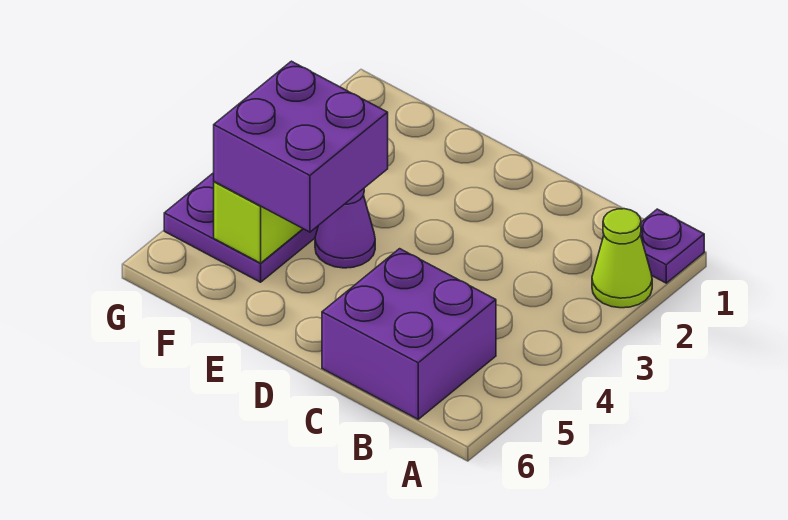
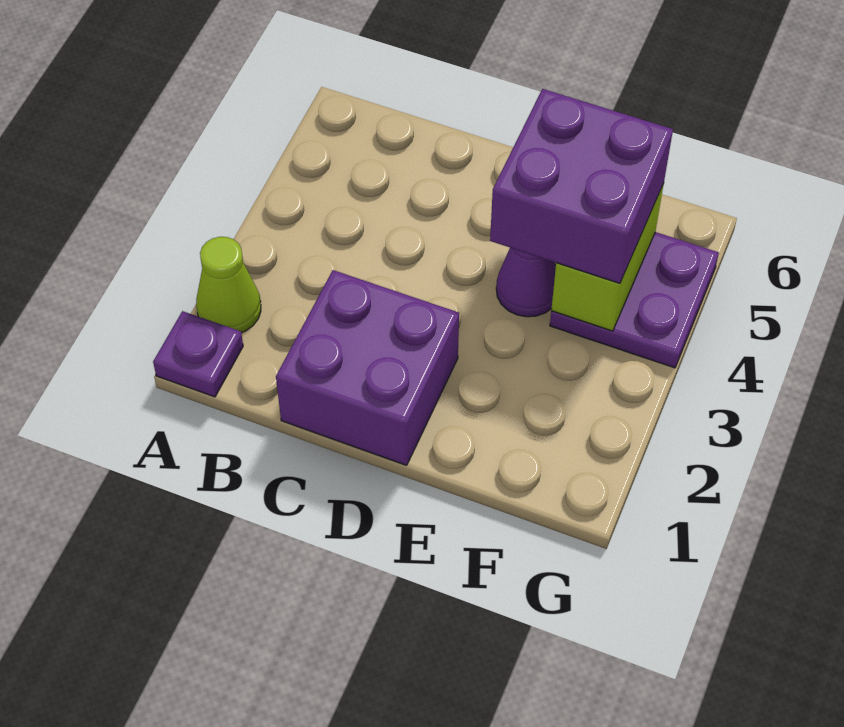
purple 2x2 brick [322,249,496,419] -> purple 2x2 brick moved to [276,270,459,465]

